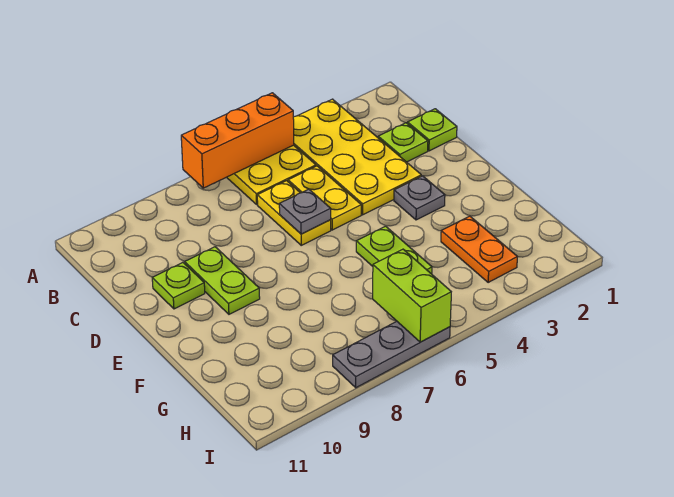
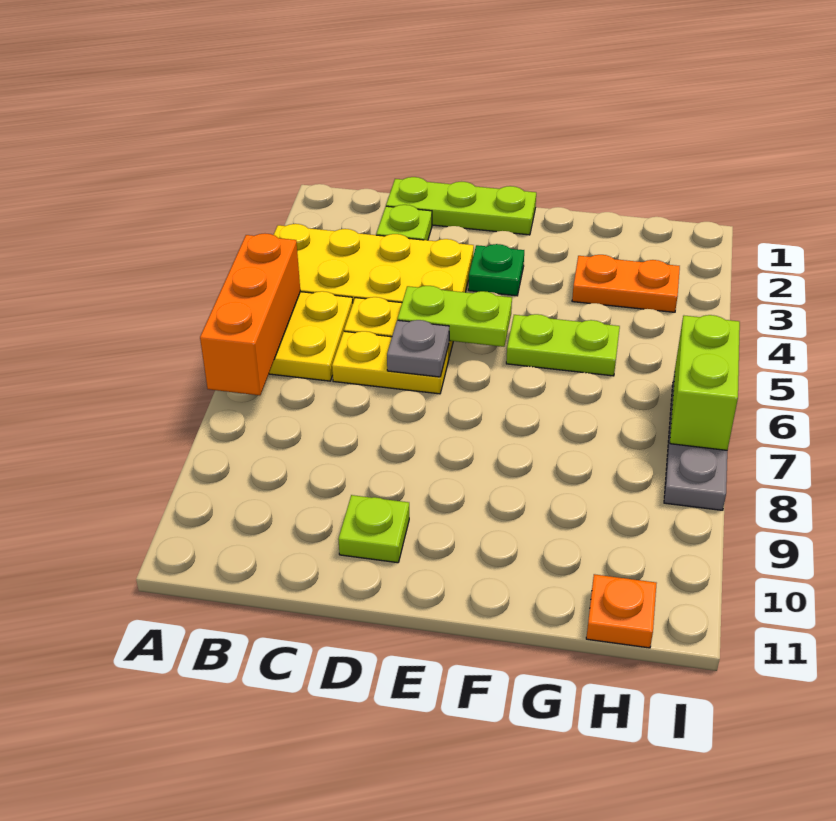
lime 1x1 plate [408,109,457,151] -> lime 1x3 plate [386,177,536,235]
lime 1x2 plate [185,247,260,314] -> lime 1x2 plate moved to [398,286,512,347]
grey 1x1 plate [394,176,445,220] -> green 1x1 plate [468,244,524,296]
lime 1x2 brick [373,249,451,342] -> lime 1x2 brick turned to [670,315,740,450]
none -> orange 1x1 plate [586,574,657,648]

